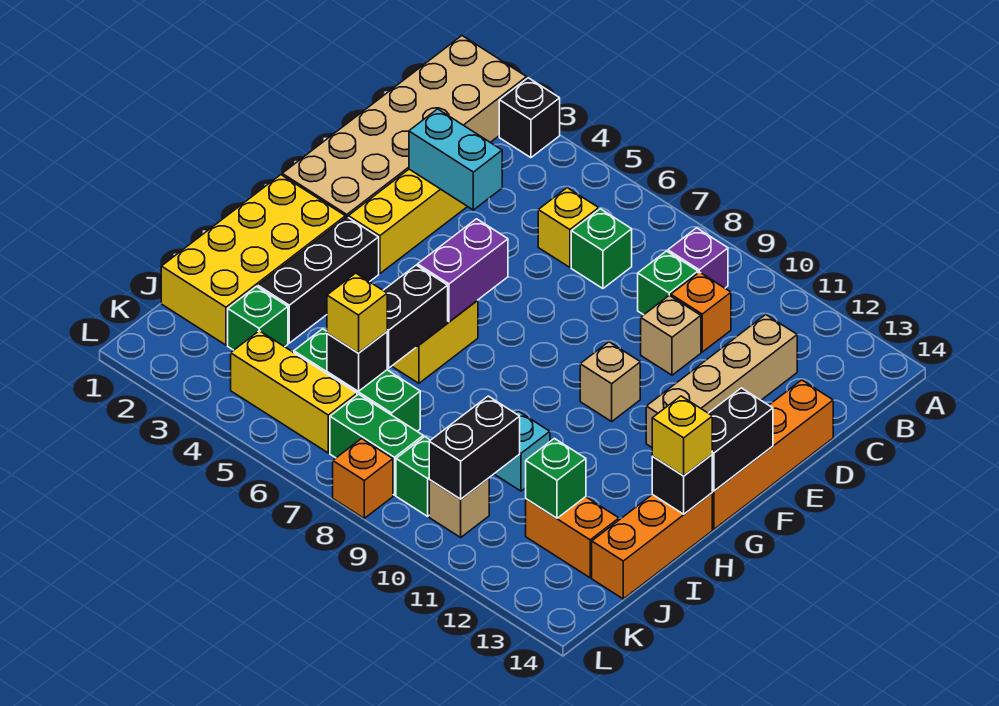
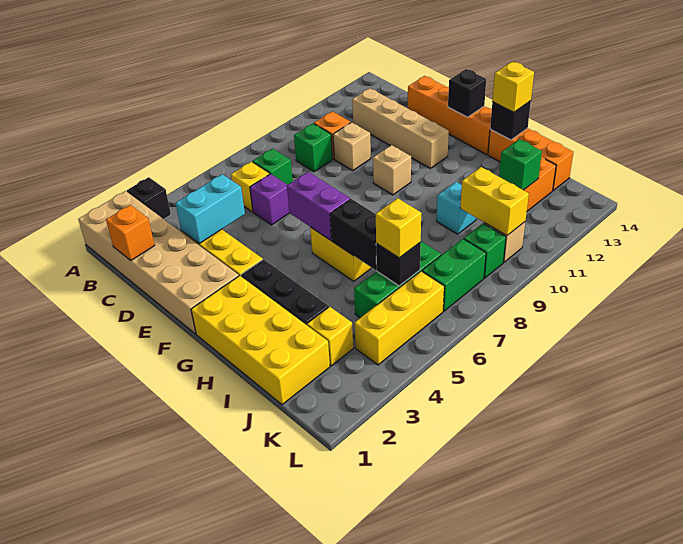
purple 1x1 brick [668,228,728,288] -> purple 1x1 brick moved to [250,174,289,225]
black 1x2 brick [709,388,773,491] -> black 1x1 brick [448,69,486,117]
green 1x1 brick [228,287,288,350] -> yellow 1x1 brick [307,307,353,366]
black 1x2 brick [429,396,520,499] -> yellow 1x2 brick [460,167,529,236]
orange 1x1 brick [333,439,393,518] -> orange 1x1 brick moved to [106,205,155,260]

